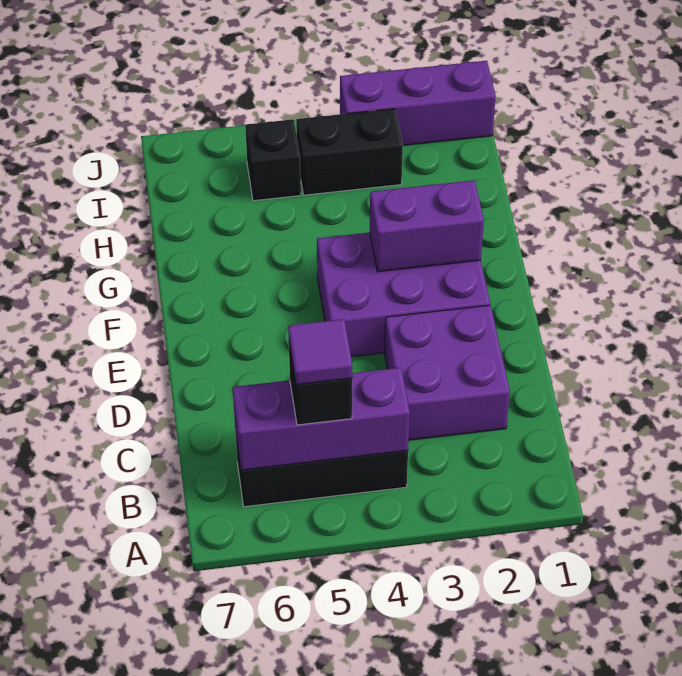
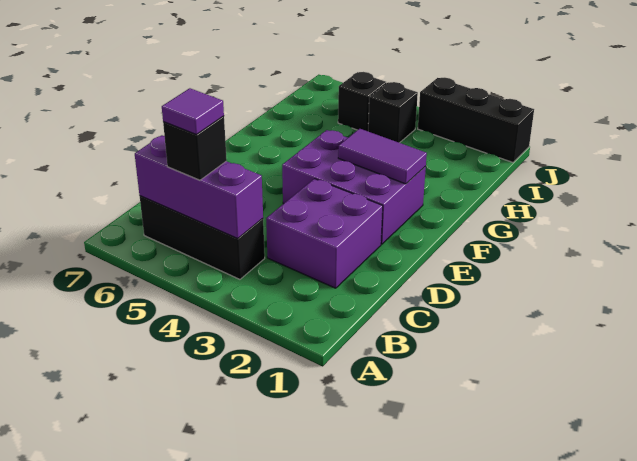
purple 1x2 brick [370,180,484,272] -> purple 1x2 tile [338,129,427,184]
black 1x2 brick [296,109,403,195] -> black 1x1 brick [368,82,418,143]
purple 1x3 brick [340,61,496,145] -> black 1x3 brick [418,78,534,162]

